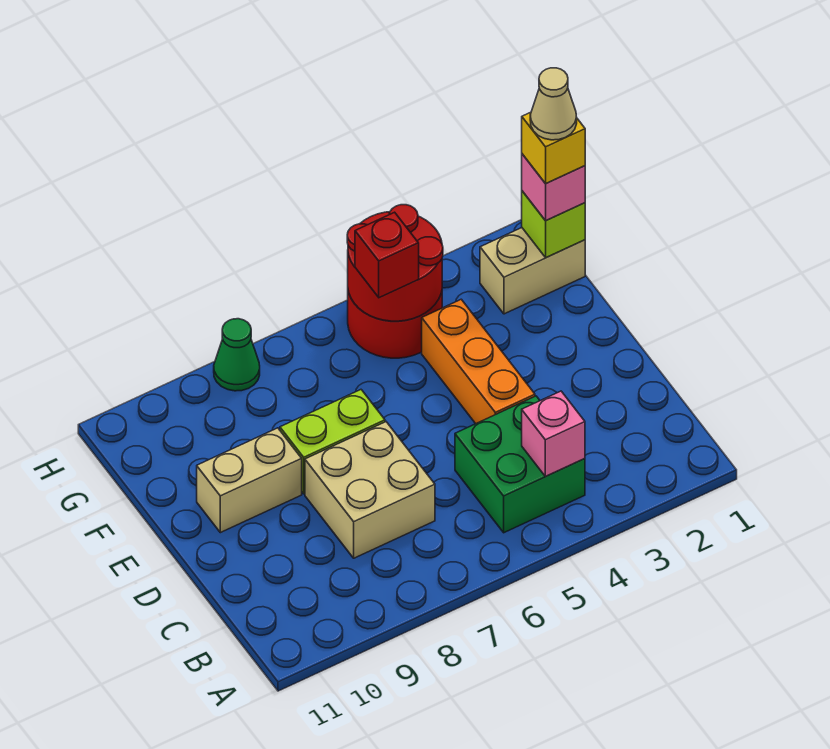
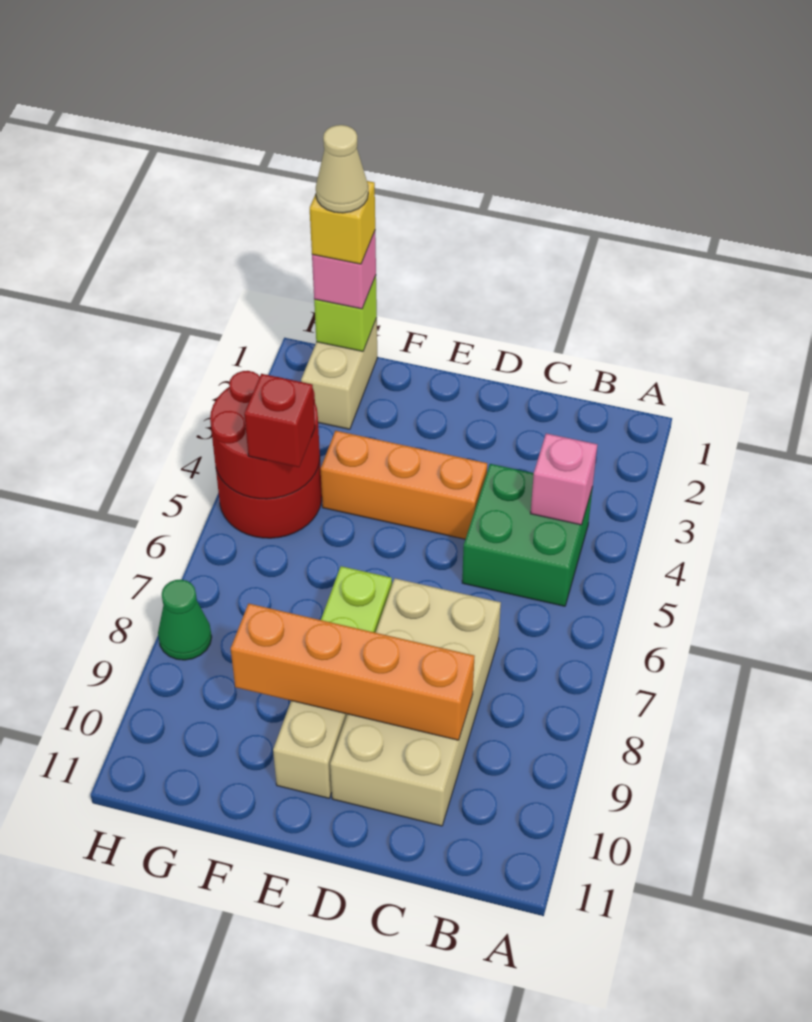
tan 2x2 brick [305,422,435,558] -> tan 2x4 brick [330,579,501,826]
none -> orange 1x4 brick [231,604,474,740]

